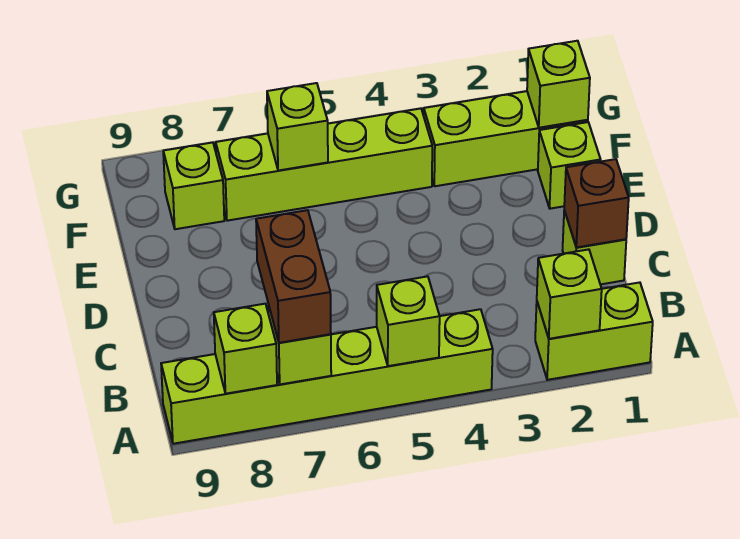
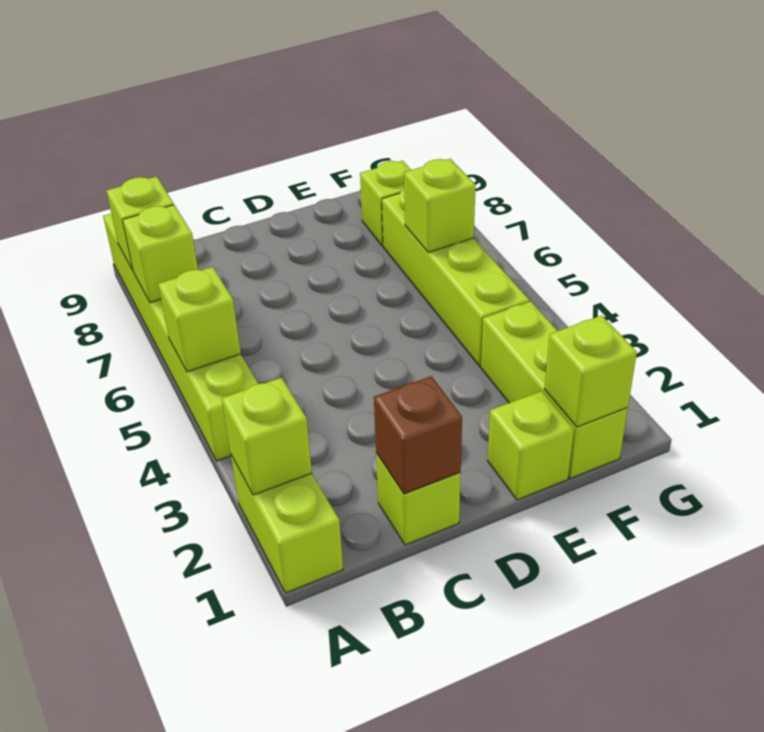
brown 1x2 brick [256,210,331,343] -> none

